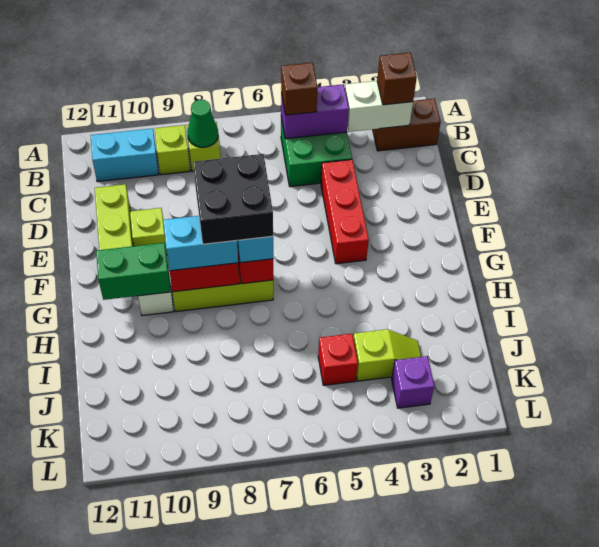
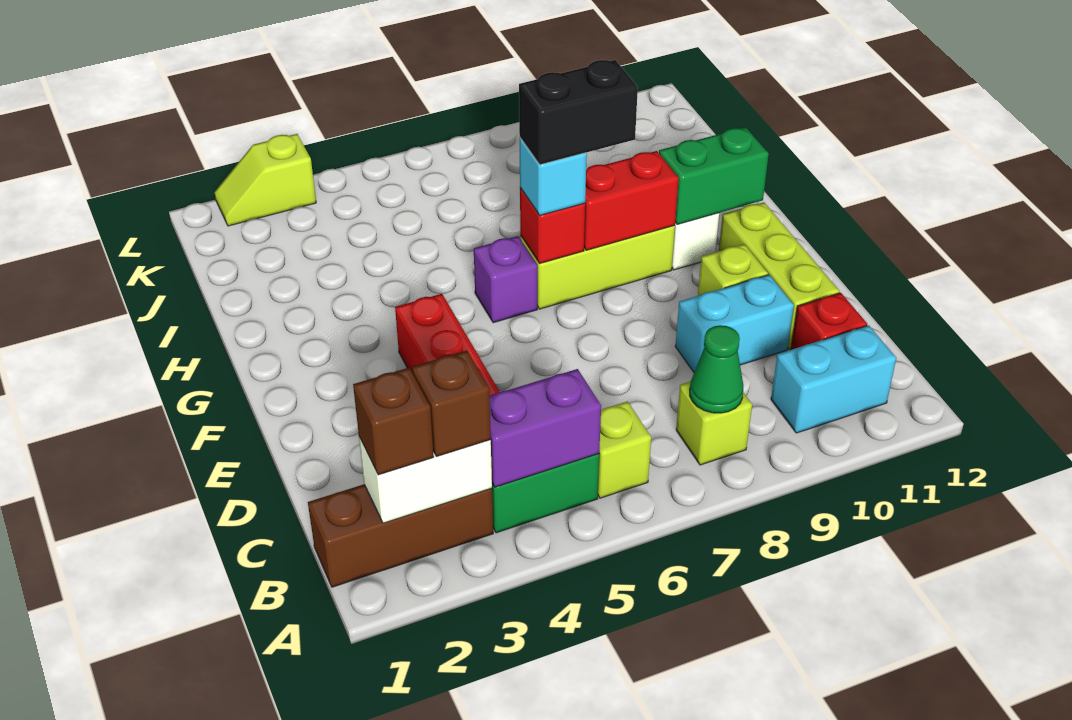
brown 1x2 brick [373,98,441,151] -> brown 1x3 brick [308,484,493,587]
brown 1x1 brick [281,63,318,115] -> brown 1x1 brick moved to [412,351,491,457]
lime 1x1 brick [155,125,190,175] -> lime 1x1 brick moved to [598,401,651,498]
black 2x2 brick [193,154,273,244] -> black 1x2 brick [519,60,638,165]
cyan 1x2 brick [163,216,238,271] -> cyan 1x2 brick moved to [675,275,794,372]
lime 1x2 slope [353,329,421,381] -> lime 1x2 slope moved to [214,134,316,226]
red 1x1 brick [318,334,358,385] -> red 1x1 brick moved to [791,293,867,350]
purple 1x1 brick [392,356,434,408] -> purple 1x1 brick moved to [474,236,537,323]

